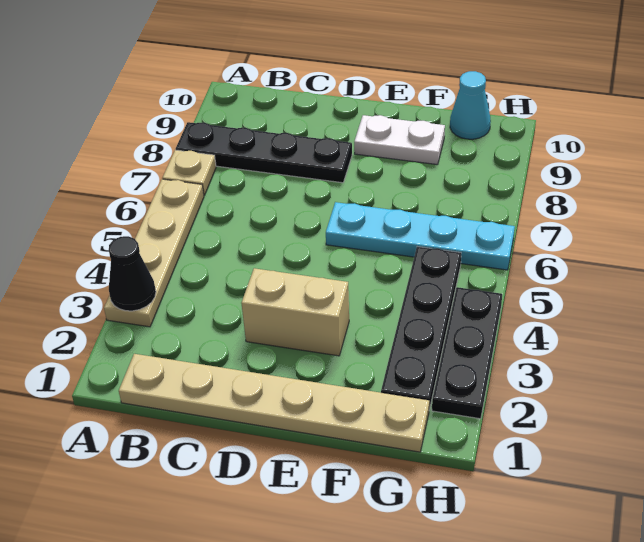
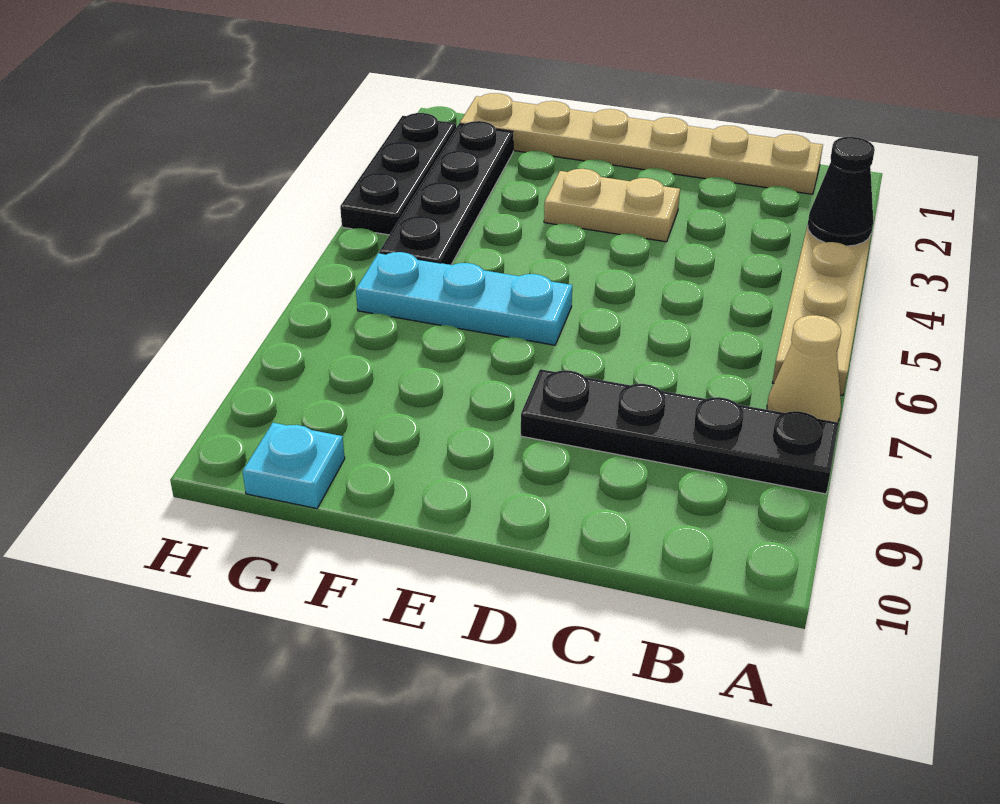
tan 1x1 plate [163,150,216,195] -> tan 1x1 cone [767,315,841,422]
tan 1x2 brick [241,268,349,356] -> tan 1x2 plate [544,169,680,242]
cyan 1x4 plate [326,202,515,270] -> cyan 1x3 plate [356,252,572,345]
white 1x2 plate [354,115,445,165] -> none
cyan 1x1 cone [450,71,491,139] -> cyan 1x1 plate [243,423,345,509]

